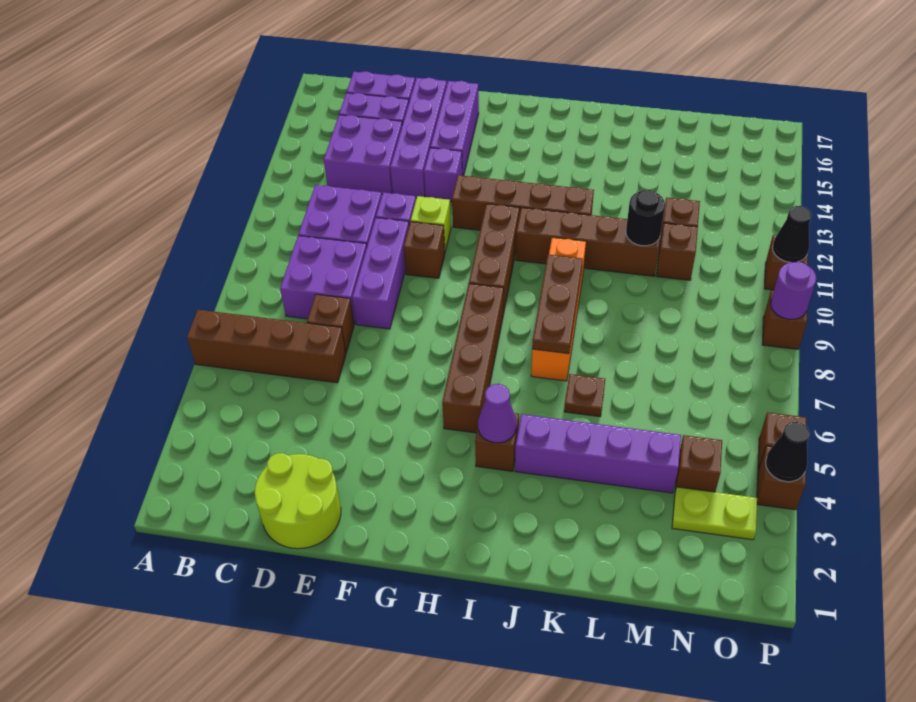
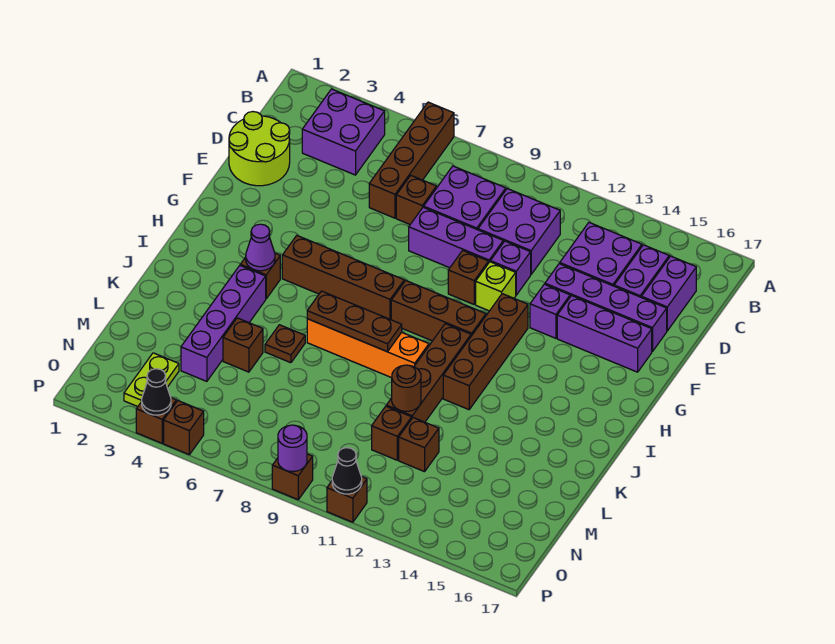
none -> purple 2x2 brick [302,89,385,175]
black 1x1 round brick [626,190,665,246] -> brown 1x1 round brick [392,365,421,411]
brown 1x1 brick [675,435,722,492] -> brown 1x1 brick moved to [223,318,263,372]

